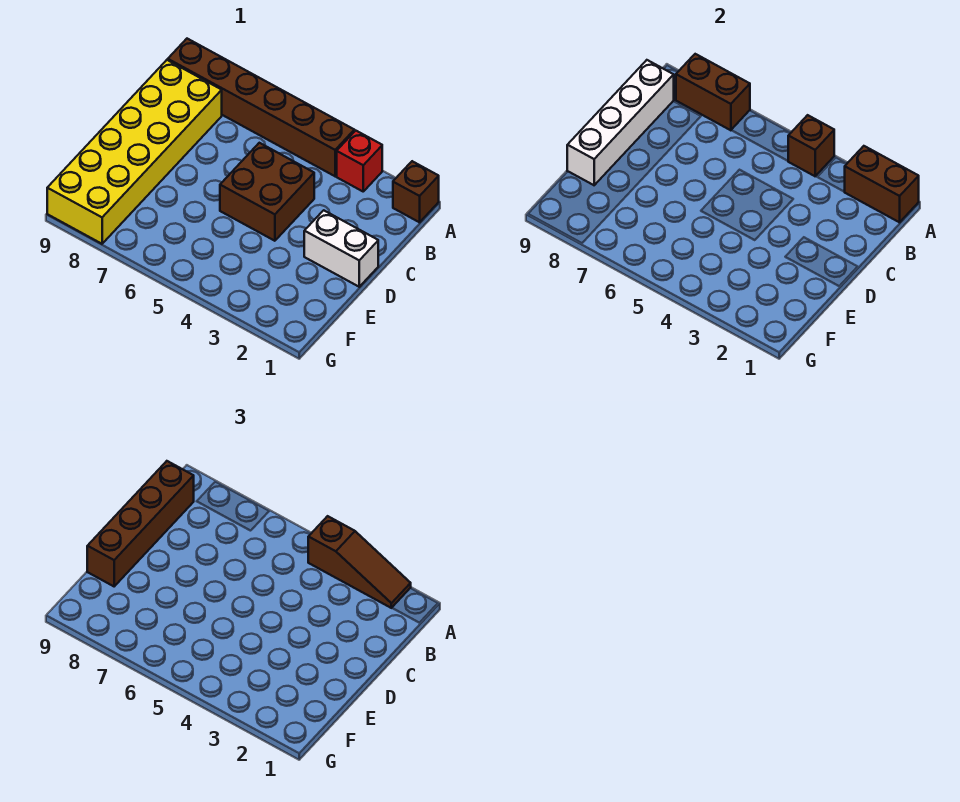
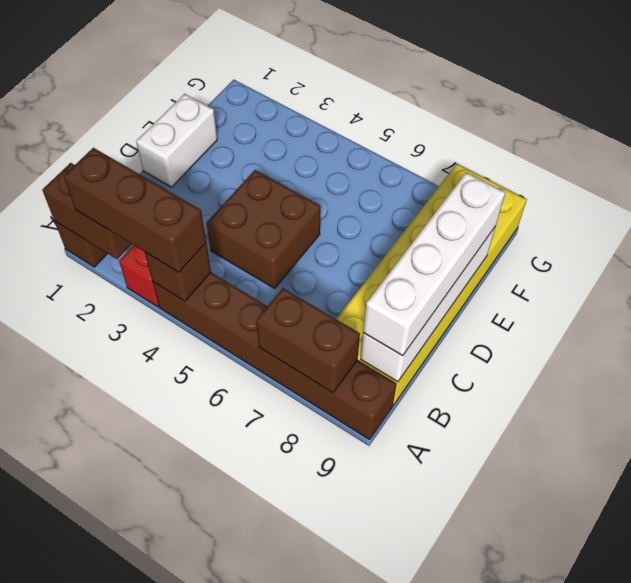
brown 1x3 slope [308,516,411,608] -> brown 1x3 brick [64,148,206,272]
brown 1x4 brick [87,461,194,586] -> white 1x4 brick [363,172,505,356]
white 1x2 brick [304,210,378,287] -> white 1x2 brick turned to [136,94,217,187]

